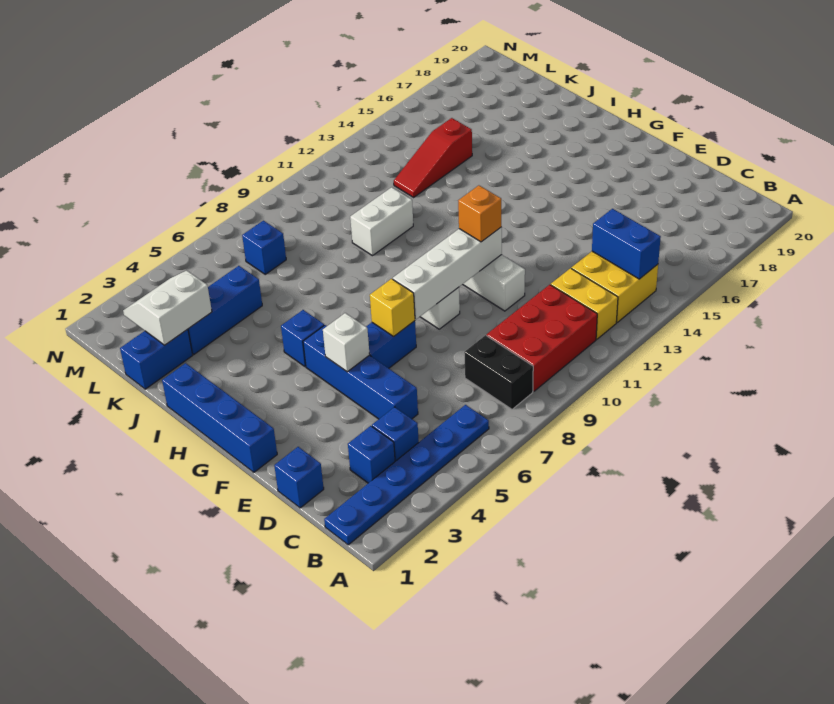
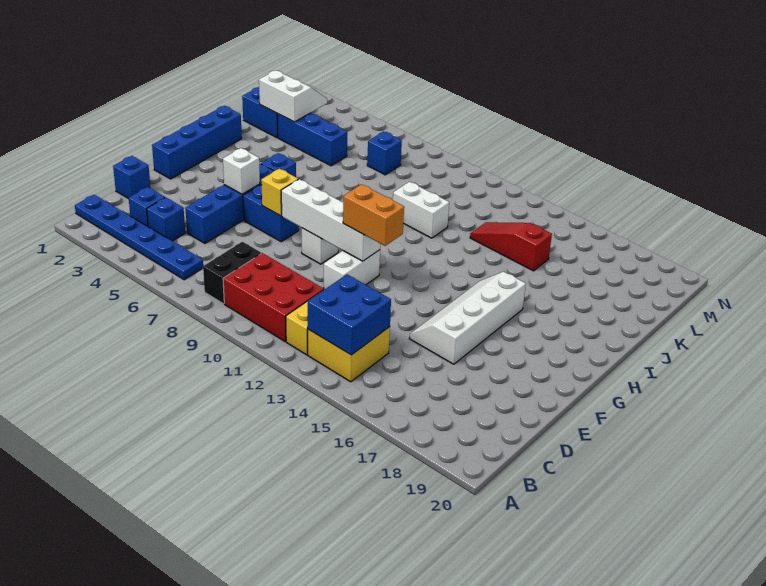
blue 1x2 brick [592,209,661,279] -> blue 2x2 brick [308,274,391,355]
none -> white 2x4 slope [409,272,526,364]
orange 1x1 brick [458,185,501,242] -> orange 1x2 brick [343,184,404,246]

